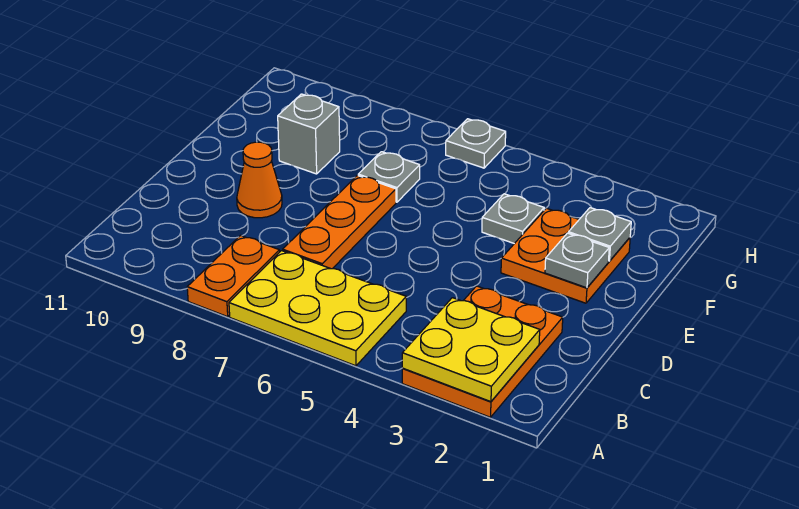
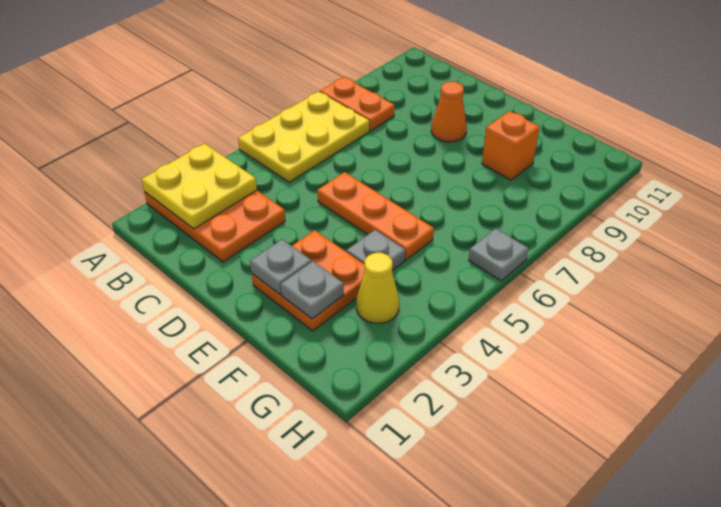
orange 1x3 plate [283,175,396,269] -> orange 1x3 plate moved to [317,172,434,260]
grey 1x1 plate [358,152,420,202] -> none
grey 1x1 brick [278,94,340,174] -> orange 1x1 brick [482,111,540,180]
none -> yellow 1x1 cone [356,253,399,323]

